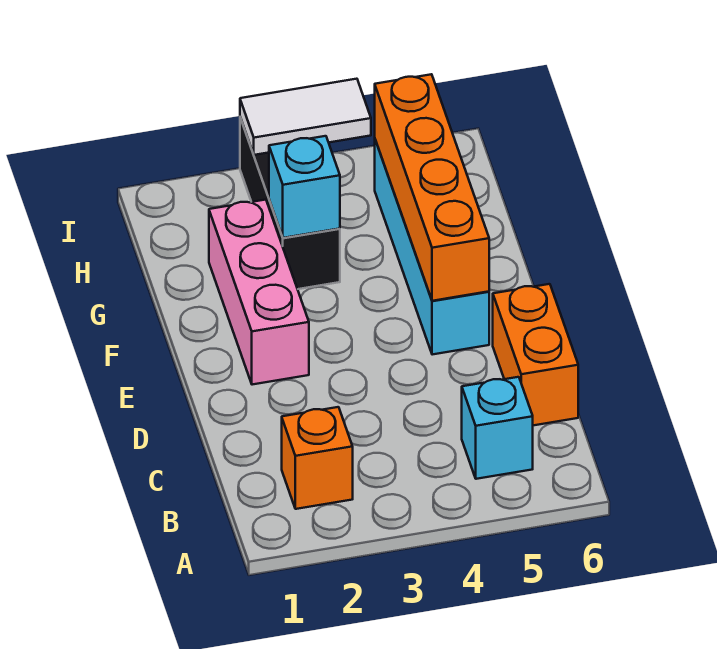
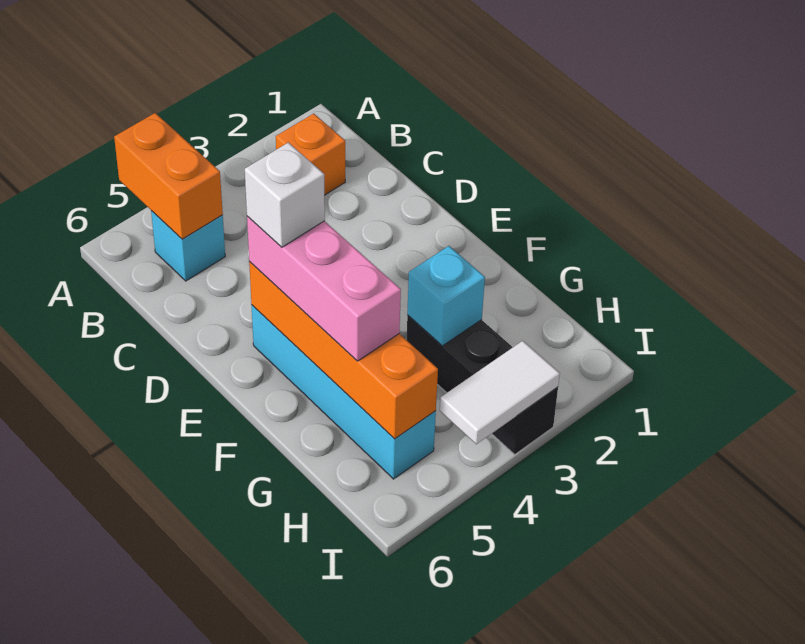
orange 1x2 brick [493,284,578,425] -> orange 1x2 brick moved to [114,113,223,239]
pink 1x3 brick [209,200,309,385] -> pink 1x3 brick moved to [247,216,401,361]
none -> white 1x1 brick [245,142,325,247]

